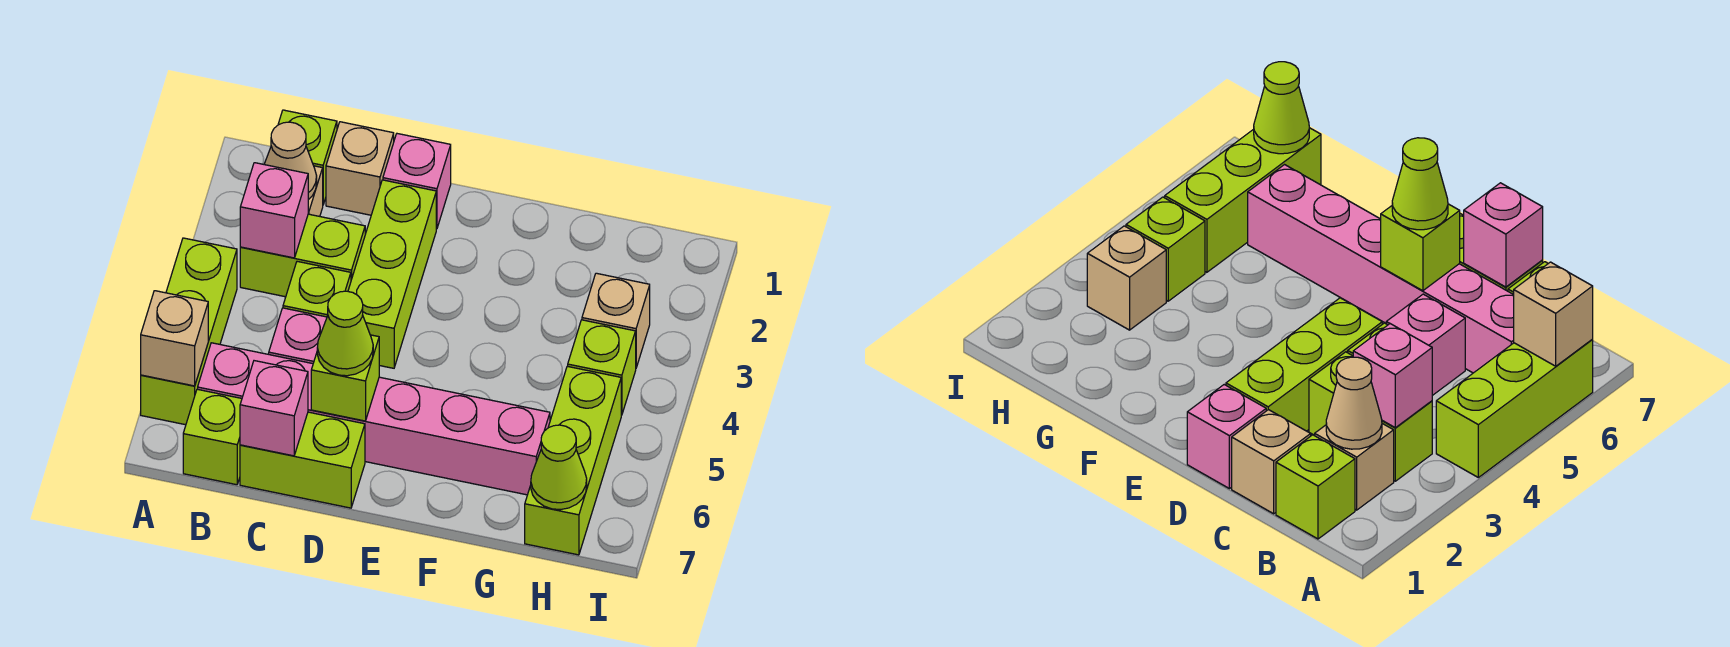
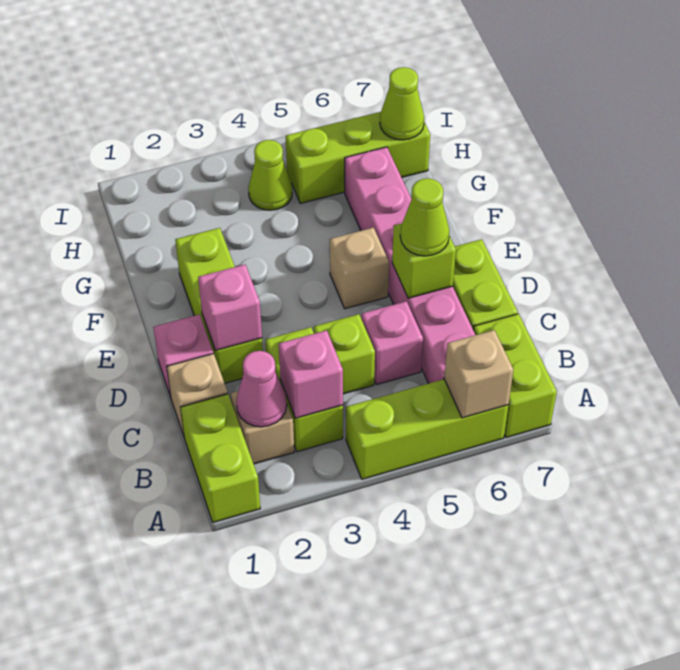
lime 1x1 brick [278,110,337,204] -> lime 1x2 brick [180,394,260,522]
tan 1x1 cone [264,122,317,200] -> pink 1x1 cone [236,351,287,427]
lime 1x1 brick [183,389,242,485] -> lime 1x2 brick [473,314,557,438]
pink 1x1 brick [240,361,308,456] -> pink 1x1 brick moved to [198,265,262,351]
lime 1x3 brick [348,180,436,368] -> lime 1x3 brick turned to [175,228,263,383]
tan 1x1 brick [582,273,650,367] -> tan 1x1 brick moved to [330,228,389,309]
lime 1x1 brick [568,320,636,415] -> lime 1x1 cone [248,140,292,210]

